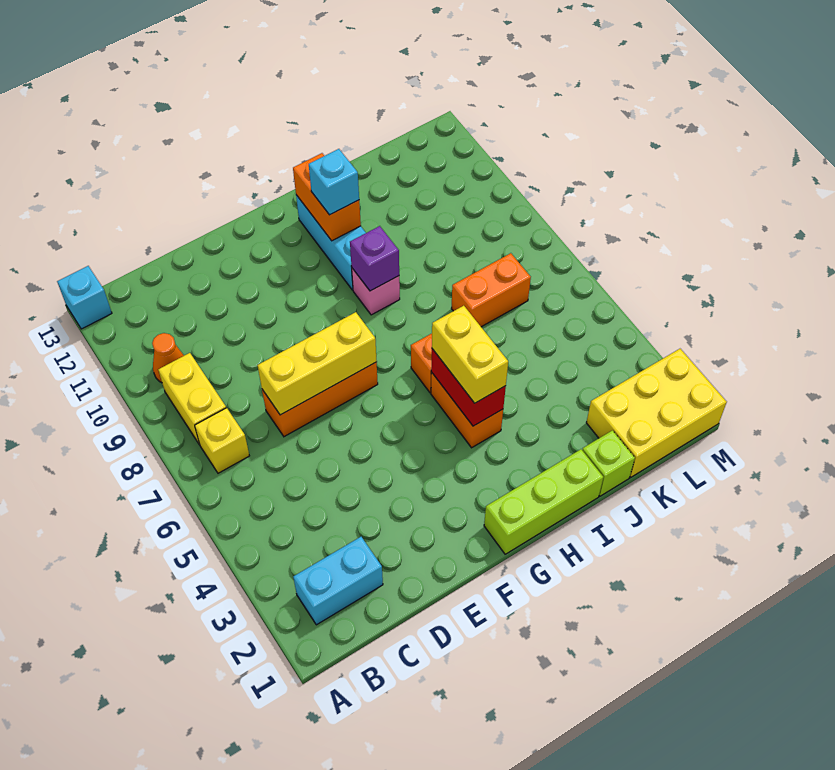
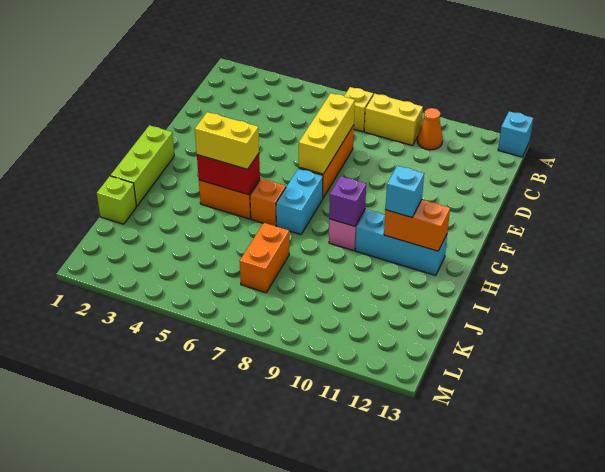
cyan 1x2 brick [293,537,383,625] -> cyan 1x2 brick moved to [276,168,323,235]
yellow 2x3 brick [586,349,727,477] -> none

